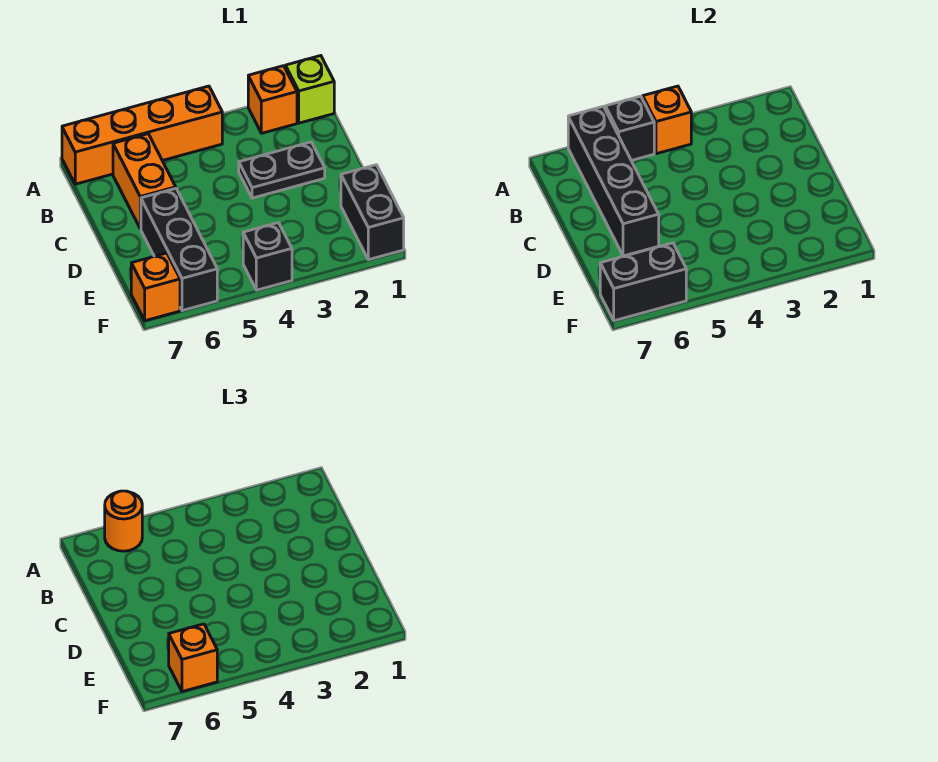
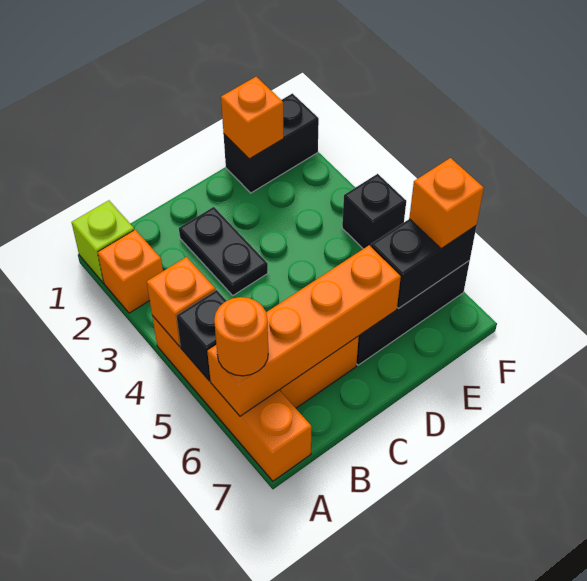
black 1x4 brick [568,107,659,256] -> orange 1x4 brick [207,245,401,416]
black 1x2 brick [600,243,686,321] -> black 1x2 brick turned to [371,219,476,308]
orange 1x1 brick [131,253,180,321] -> orange 1x1 brick moved to [221,77,284,159]

